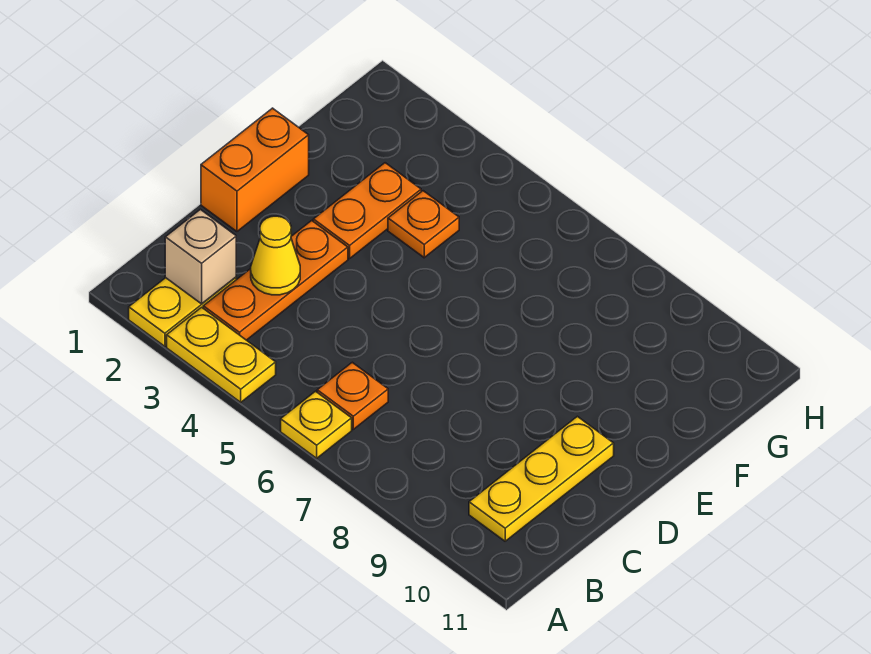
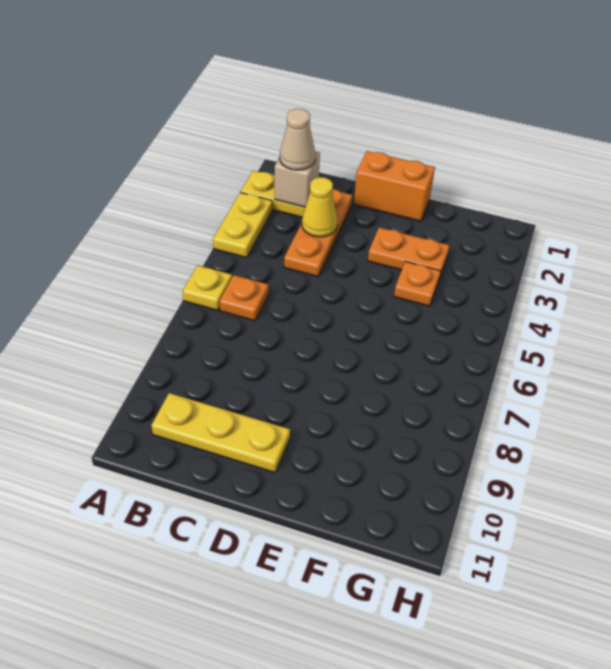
none -> tan 1x1 cone [280,109,316,170]
orange 1x3 plate [203,221,348,340] -> orange 1x3 plate turned to [284,189,352,277]

